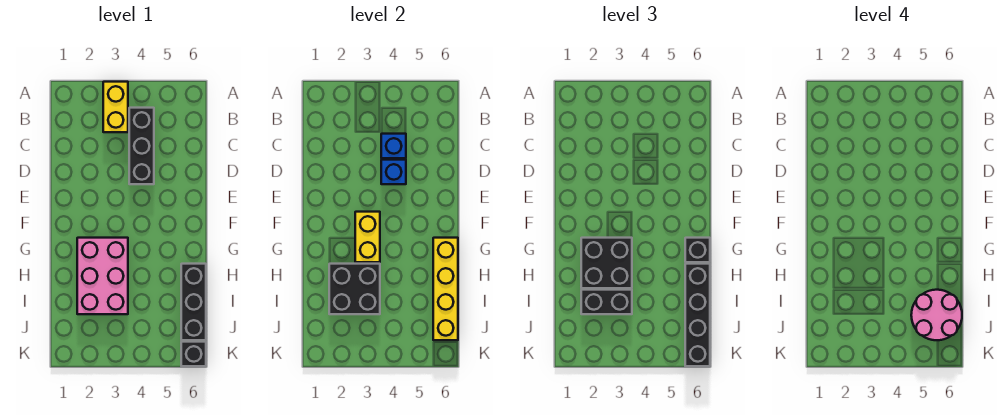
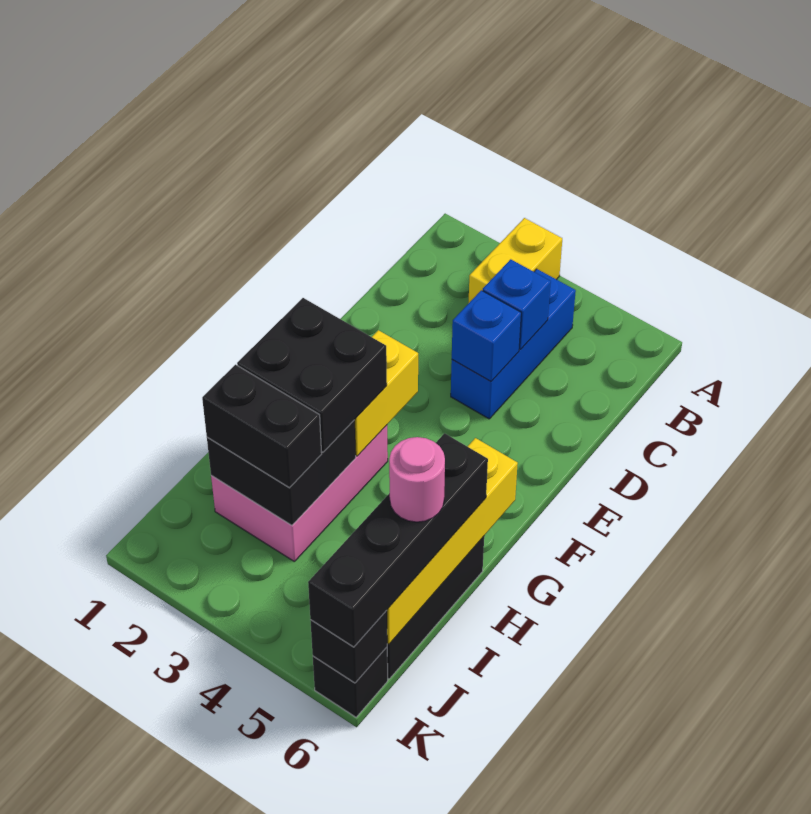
black 1x3 brick [129,108,154,184] -> blue 1x3 brick [451,269,576,419]
black 1x1 brick [685,238,710,262] -> black 1x1 brick moved to [310,610,387,683]
pink 2x2 round brick [911,290,962,340] -> pink 1x1 round brick [389,437,445,522]

